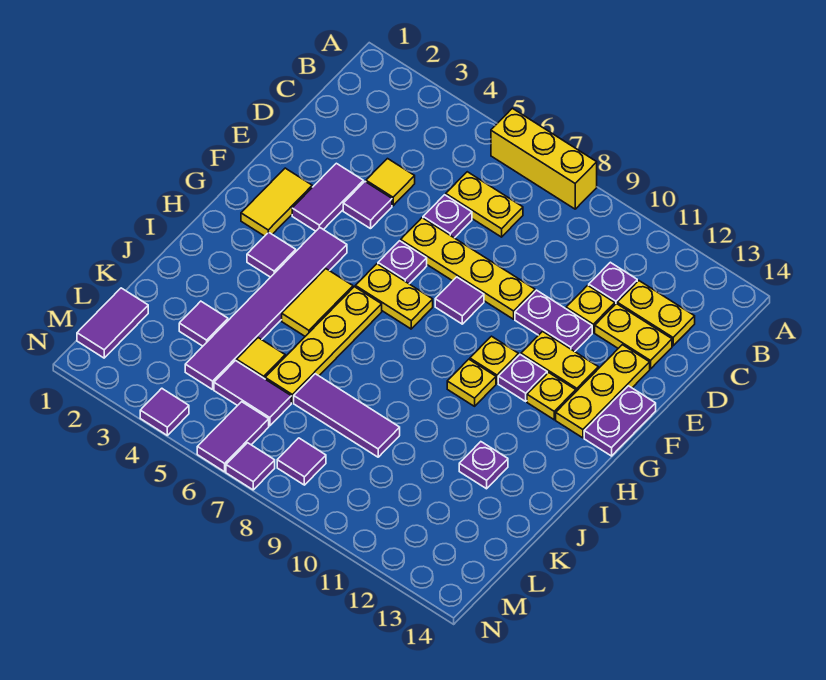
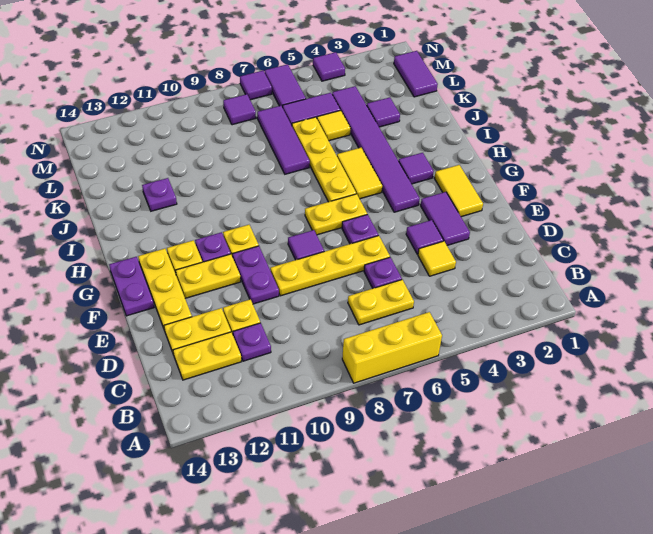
purple 1x2 plate [515,290,592,352] -> purple 1x2 plate turned to [233,246,279,304]
yellow 1x1 plate [447,359,496,406] -> none
purple 1x3 tile [294,374,400,457] -> purple 1x3 tile turned to [257,106,310,174]

